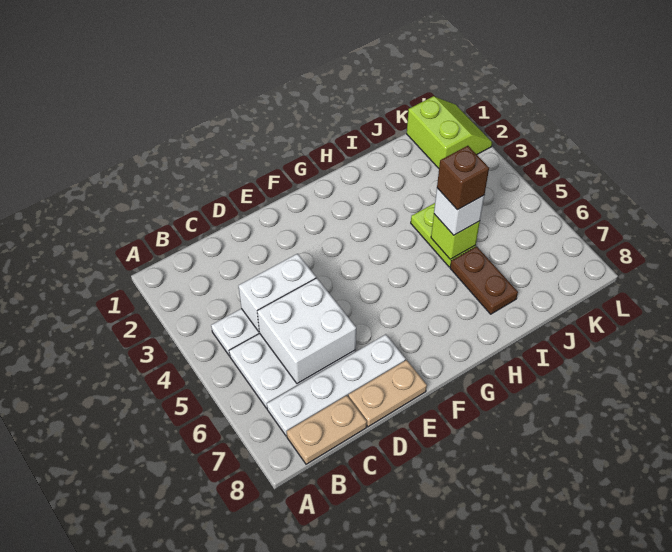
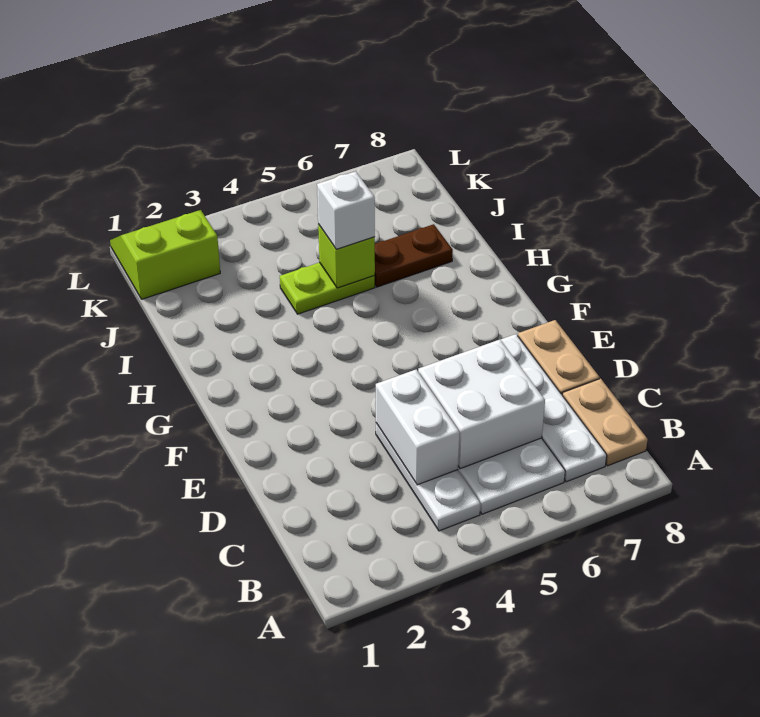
brown 1x1 brick [437,146,489,210] -> none

